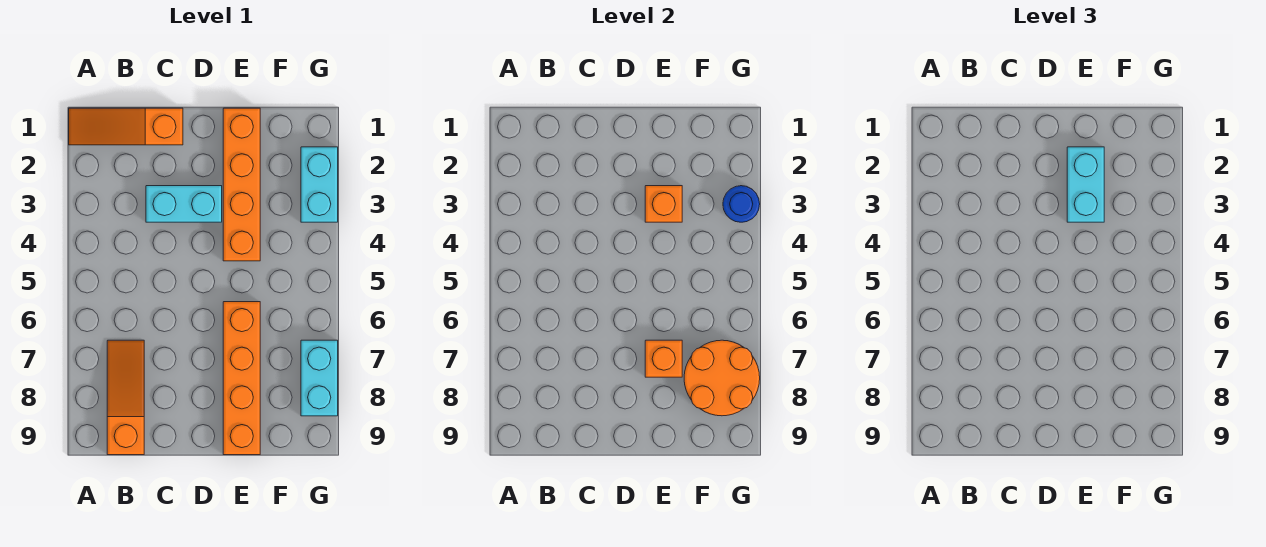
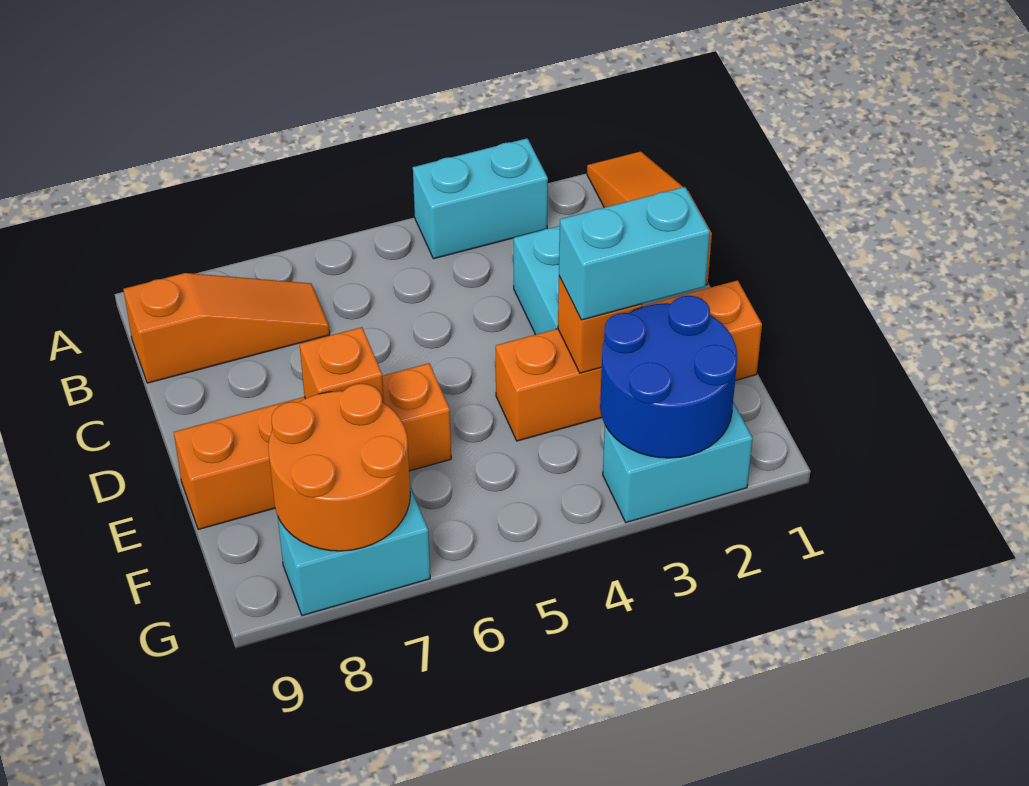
none -> cyan 1x2 brick [413,138,548,259]
blue 1x1 round brick [723,186,760,222] -> blue 2x2 round brick [600,296,737,458]

